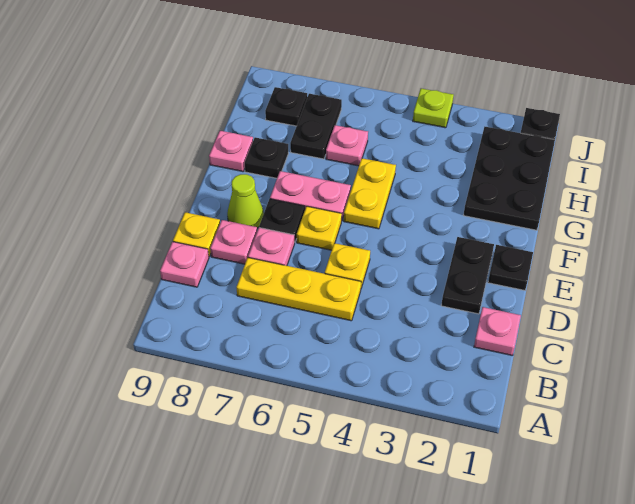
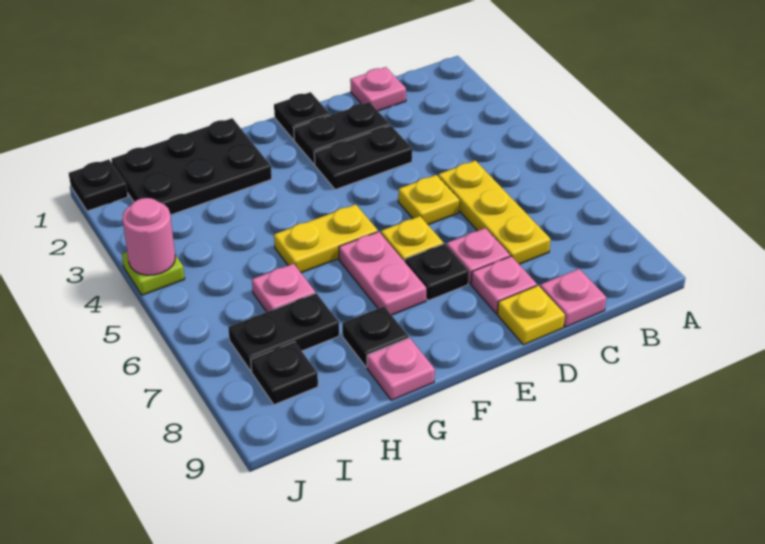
none -> black 1x2 plate [314,125,412,190]
lime 1x1 cone [227,174,264,228] -> none
none -> pink 1x1 round brick [122,198,175,275]

